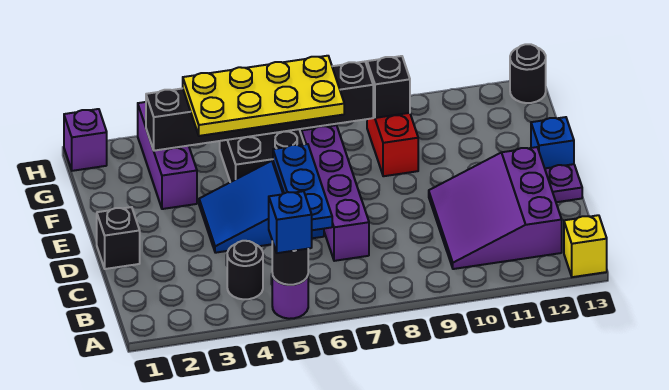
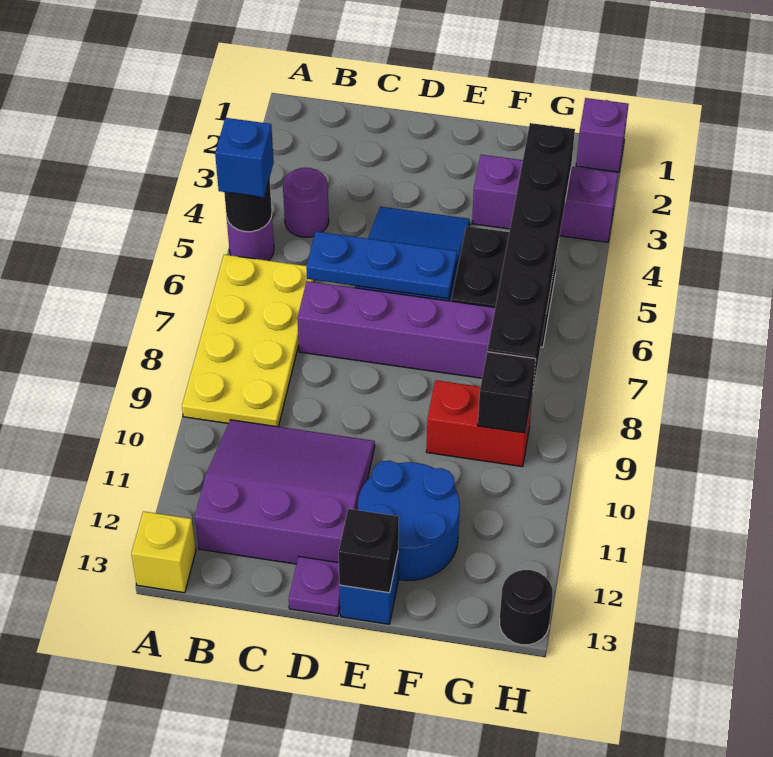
black 1x1 round brick [227,241,263,299] -> purple 1x1 round brick [283,168,329,237]
black 1x1 brick [97,207,140,269] -> black 1x1 brick moved to [338,509,399,593]
none -> blue 2x2 round brick [358,461,460,581]
yellow 2x4 plate [183,56,344,136] -> yellow 2x4 plate moved to [182,255,314,427]

